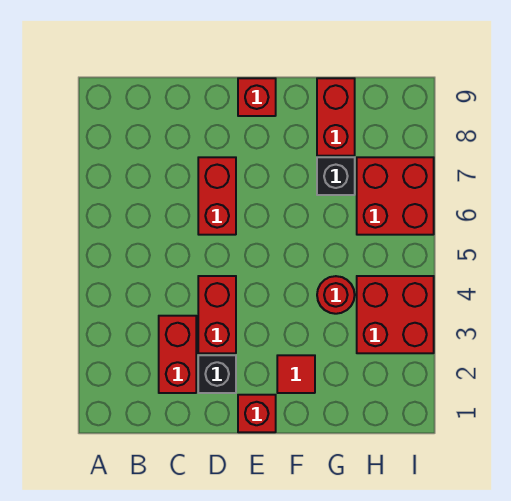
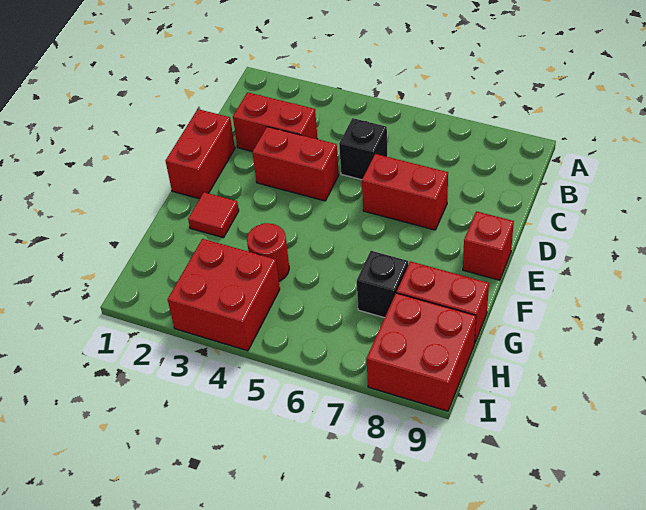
black 1x1 brick [198,355,236,393] -> black 1x1 brick moved to [339,118,388,180]
red 1x1 brick [238,395,276,432] -> red 1x2 brick [166,109,235,199]
red 2x2 brick [357,157,434,235] -> red 2x2 brick moved to [366,293,476,411]

